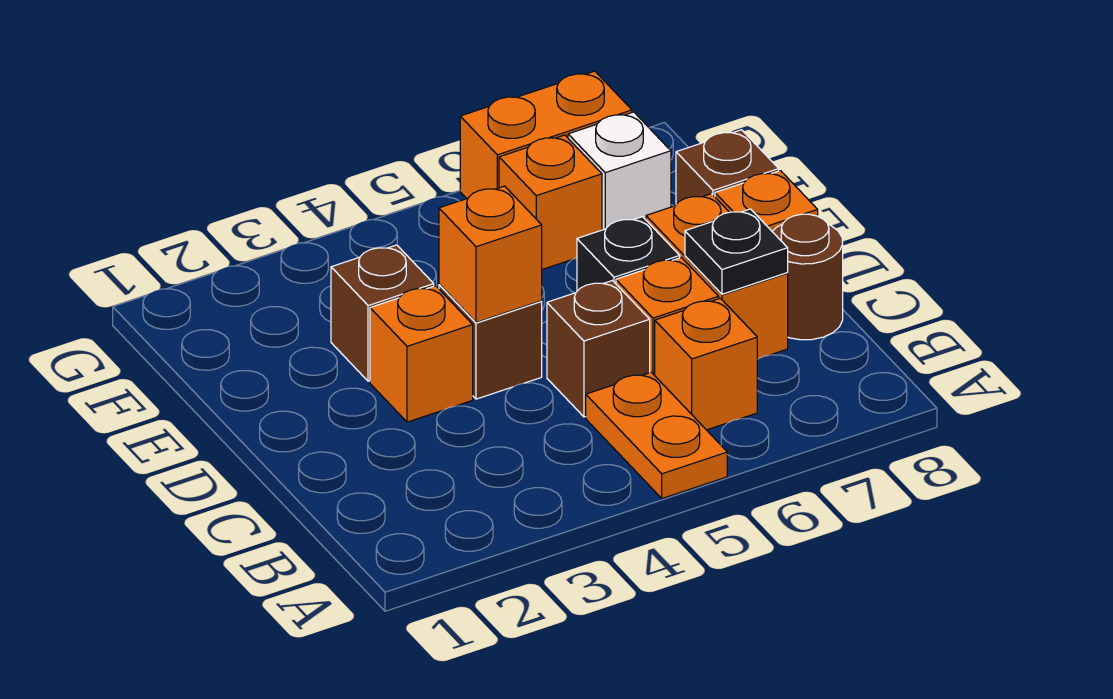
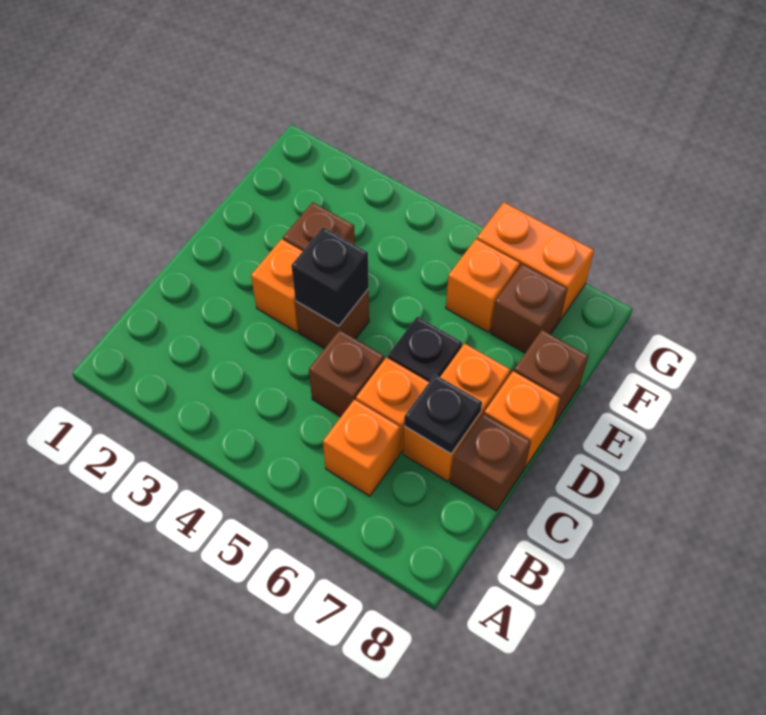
orange 1x2 plate [586,372,727,498] -> none
brown 1x1 round brick [772,214,843,340] -> brown 1x1 brick [451,414,531,511]
orange 1x1 brick [439,186,542,323] -> black 1x1 brick [291,227,369,326]
white 1x1 brick [568,112,671,230] -> brown 1x1 brick [491,264,567,353]

